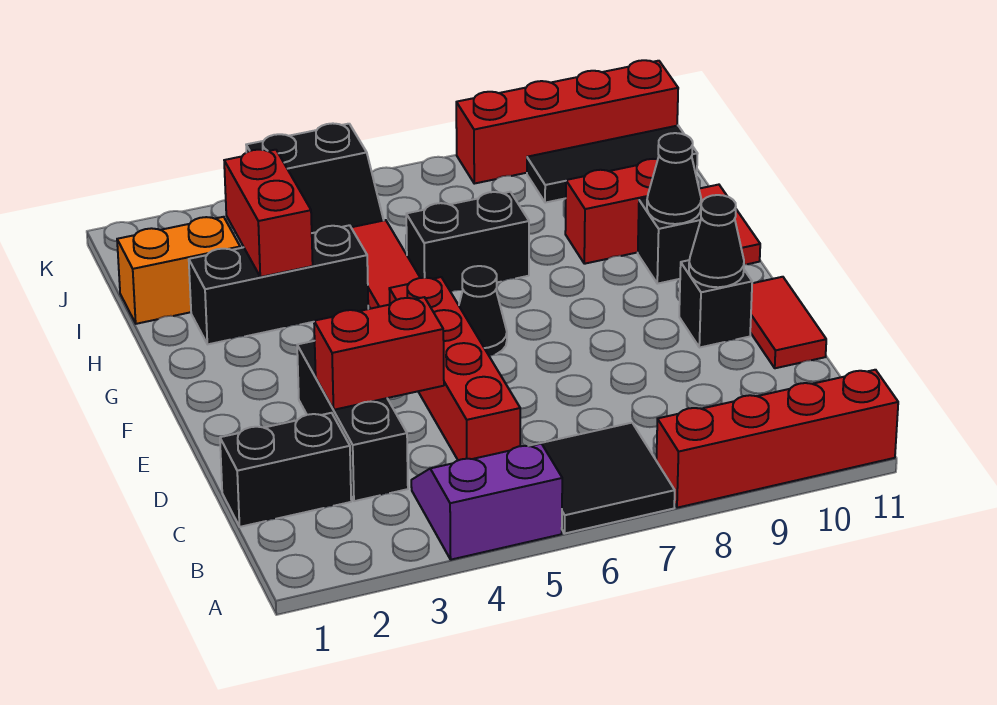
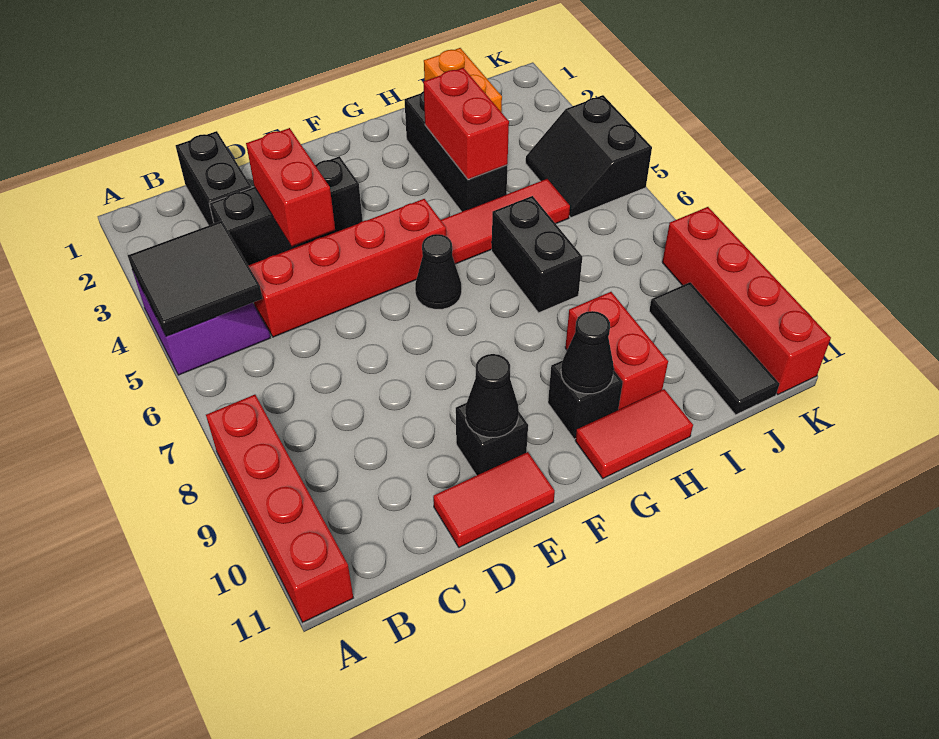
black 2x2 tile [530,423,675,533] -> black 2x2 tile moved to [128,221,262,336]
red 1x2 brick [224,150,313,277] -> red 1x2 brick turned to [423,68,509,180]

